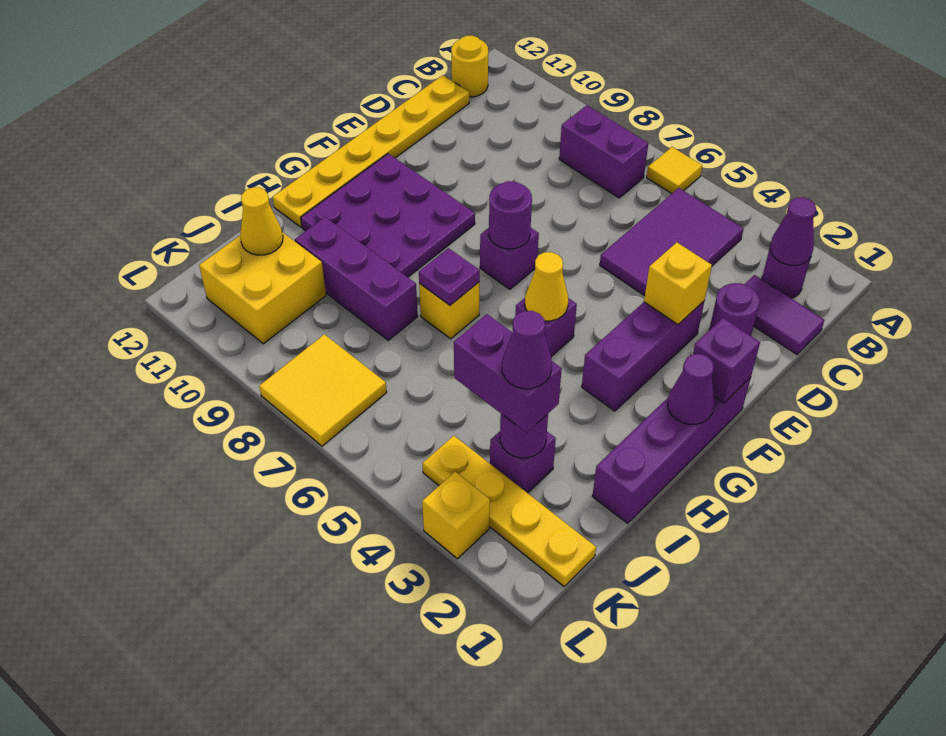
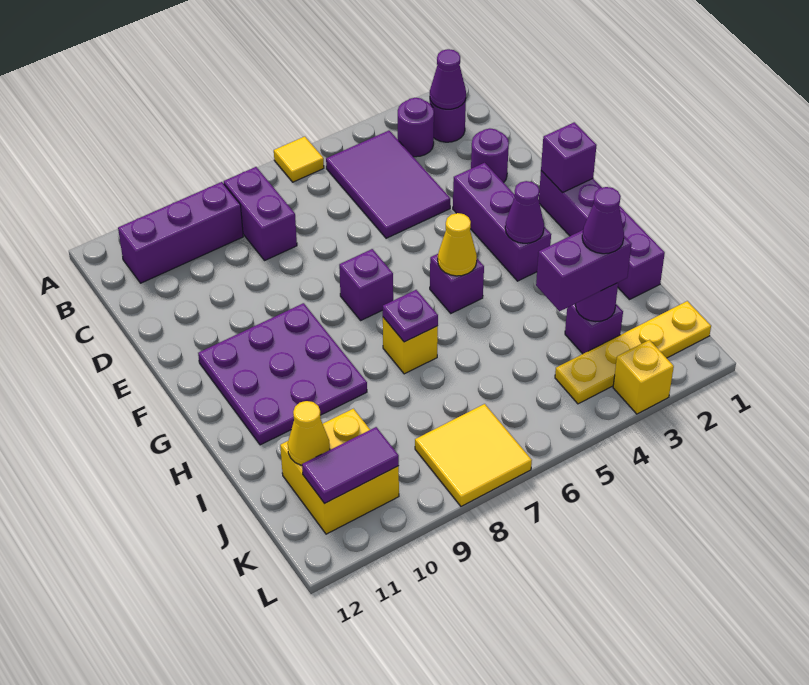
purple 1x2 brick [559,105,648,198] -> purple 1x2 brick turned to [224,167,297,260]
yellow 1x1 round brick [451,36,488,97] -> none
purple 1x2 tile [744,275,824,354] -> purple 1x2 tile moved to [302,427,399,503]
yellow 1x6 plate [273,75,469,227] -> none
yellow 1x1 brick [644,242,712,325] -> none
purple 1x1 round brick [489,181,532,249] -> purple 1x1 round brick moved to [398,98,434,157]
purple 1x1 cone [668,354,715,424] -> purple 1x1 cone moved to [505,181,544,243]
purple 1x3 brick [295,217,418,340] -> purple 1x3 brick moved to [118,182,243,283]

